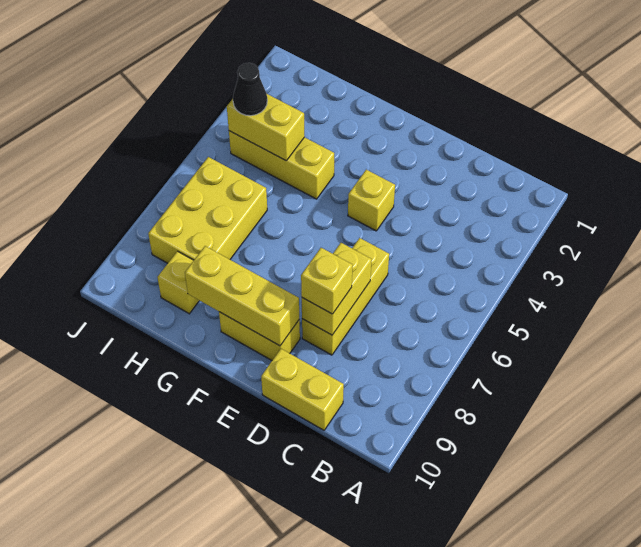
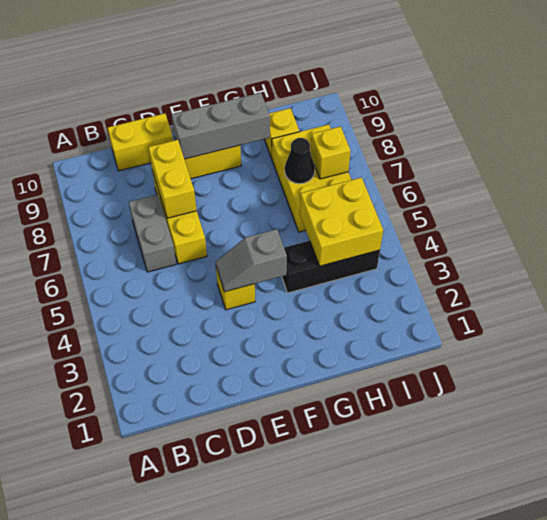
none -> grey 1x2 brick [129,194,176,272]
yellow 1x1 brick [301,248,353,314] -> yellow 1x1 brick moved to [311,127,351,179]
none -> grey 1x2 slope [215,229,287,292]
yellow 1x3 brick [185,246,299,346] -> grey 1x3 brick [172,93,270,159]
yellow 1x3 brick [229,131,334,199] -> black 1x3 brick [282,241,380,293]
yellow 1x2 brick [227,94,305,161] -> yellow 2x2 brick [300,178,383,266]
black 1x1 cone [233,63,267,116] -> black 1x1 cone moved to [285,138,315,184]

